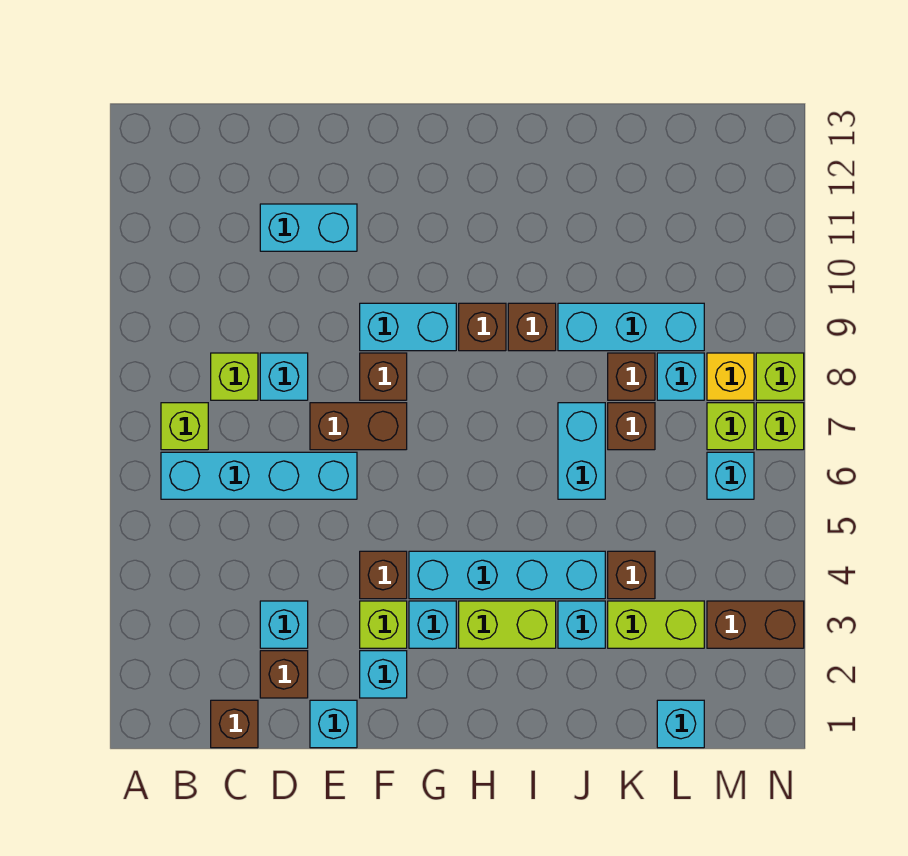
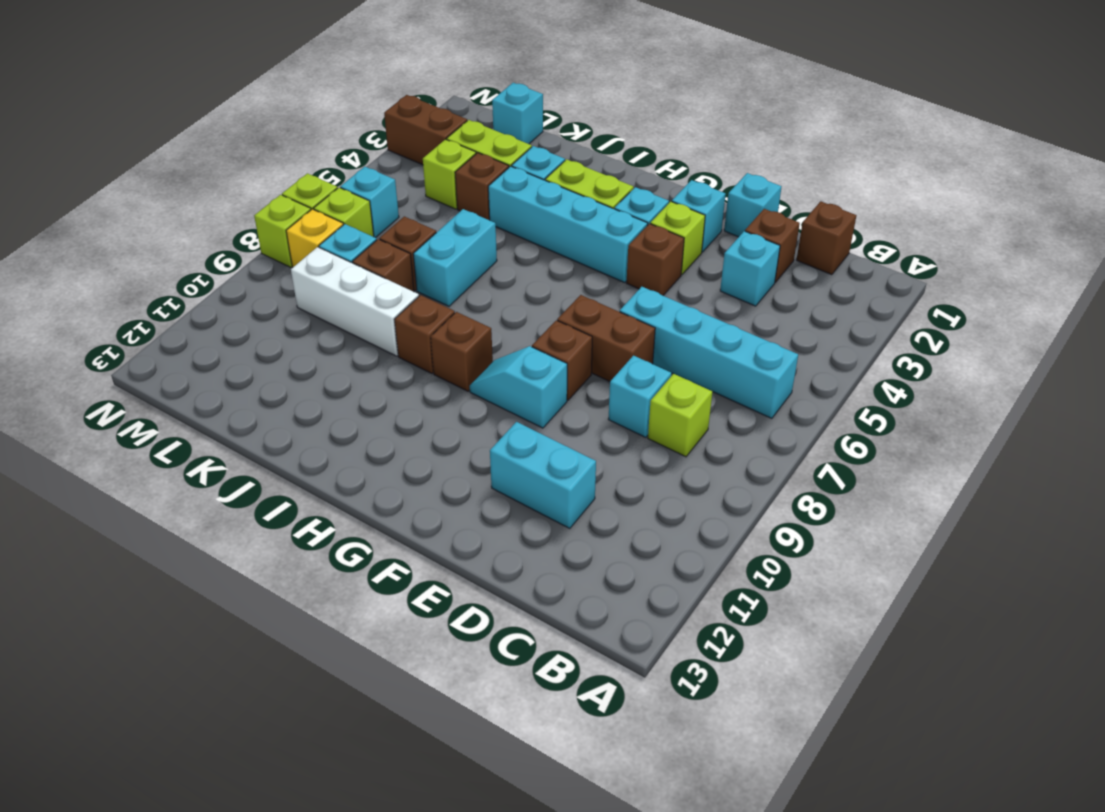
lime 1x1 brick [161,403,208,450] -> lime 1x1 brick moved to [423,139,476,209]
cyan 1x2 brick [360,303,456,351] -> cyan 1x2 slope [470,346,567,428]
cyan 1x3 brick [558,303,704,351] -> white 1x3 brick [291,247,419,356]

